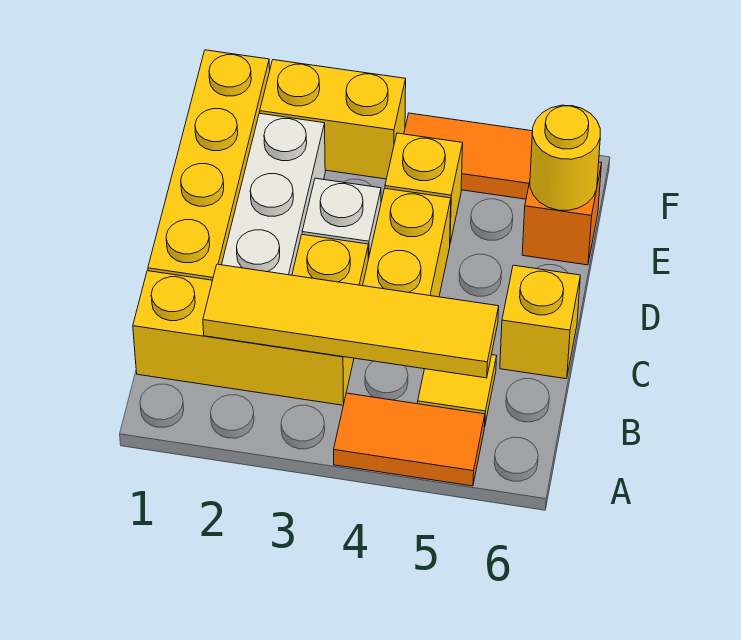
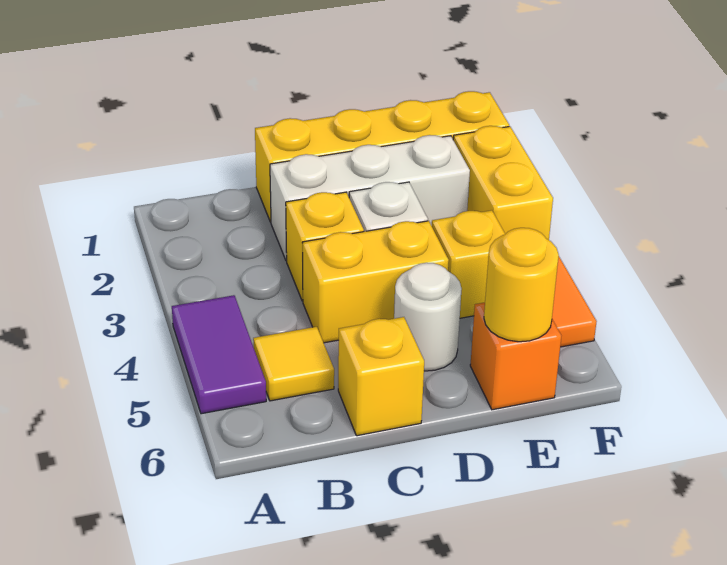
orange 1x2 tile [334,393,485,486] -> purple 1x2 tile [172,295,266,414]
yellow 1x3 brick [133,271,354,405] -> none
yellow 1x4 tile [203,264,499,378] -> none
none -> white 1x1 round brick [394,263,462,371]

